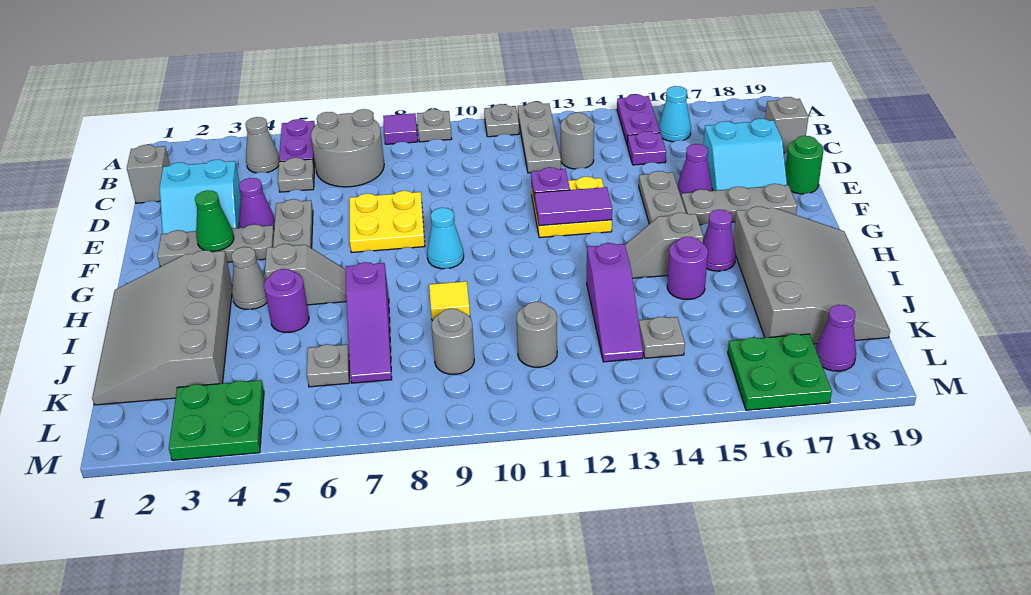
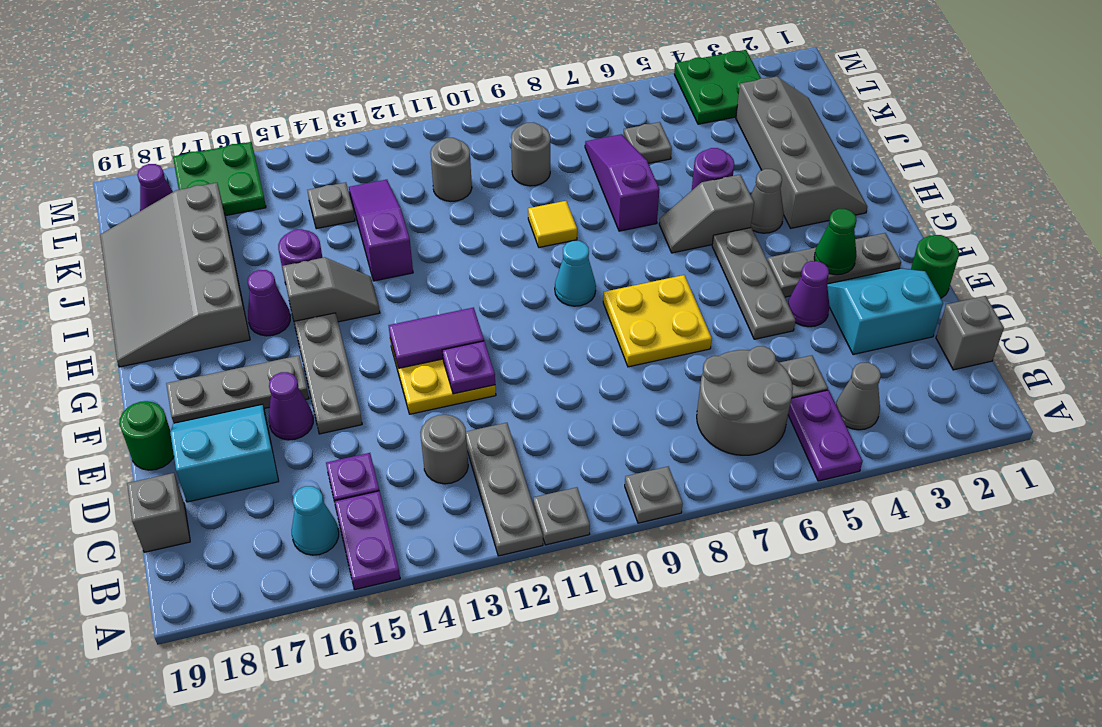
purple 1x1 tile [383,113,418,144] -> none
none -> green 1x1 round brick [911,235,959,298]
grey 3x4 slope [92,250,232,405] -> grey 2x4 slope [736,77,867,228]

